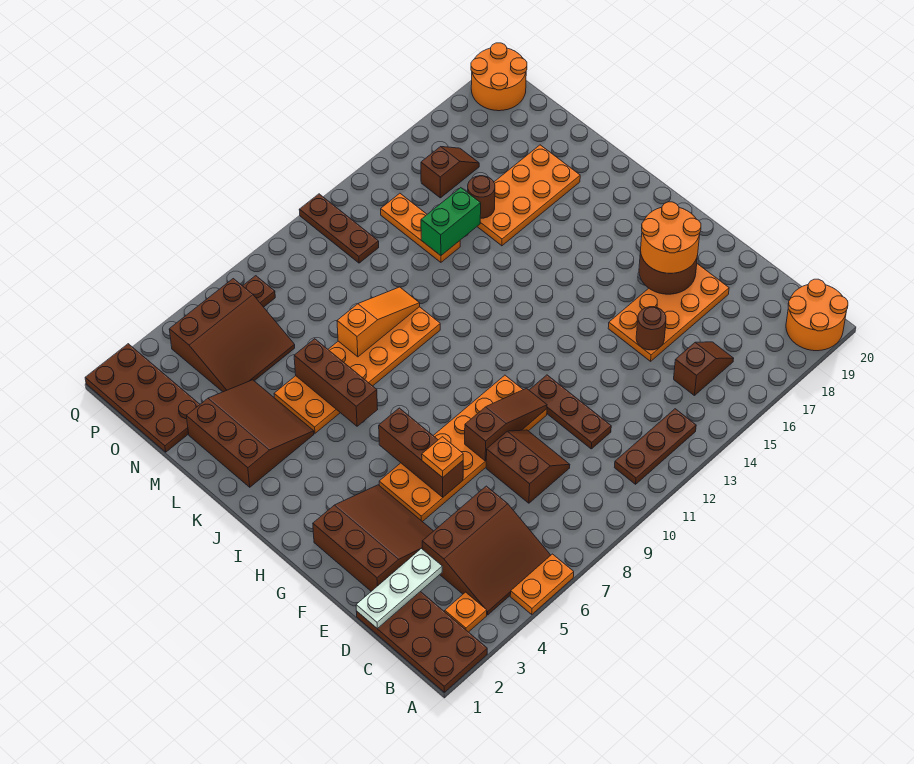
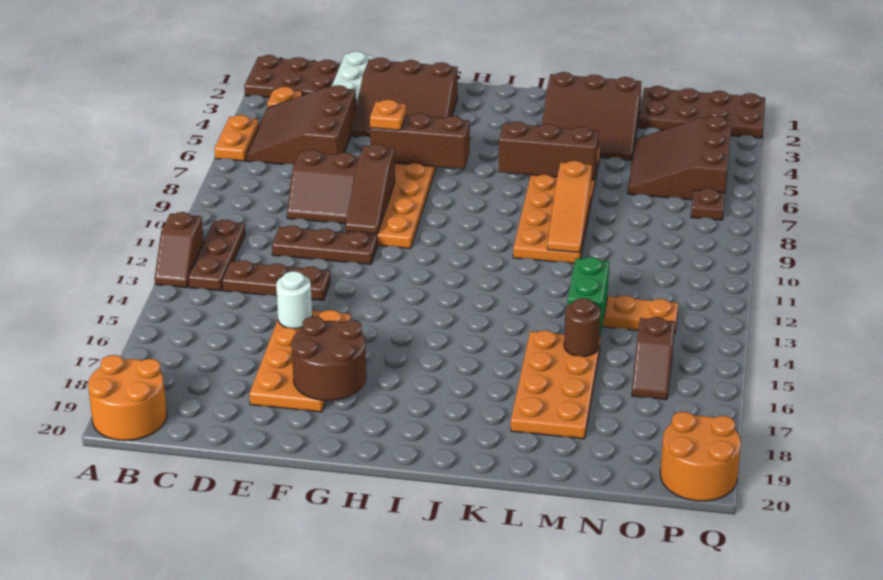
brown 1x2 slope [674,342,734,395] -> brown 1x2 slope moved to [155,212,204,288]
brown 1x1 round brick [636,307,666,350] -> white 1x1 round brick [276,271,312,329]
orange 2x2 round brick [641,202,701,273] -> none
brown 1x3 plate [299,194,379,263] -> brown 1x3 plate moved to [222,260,330,300]

